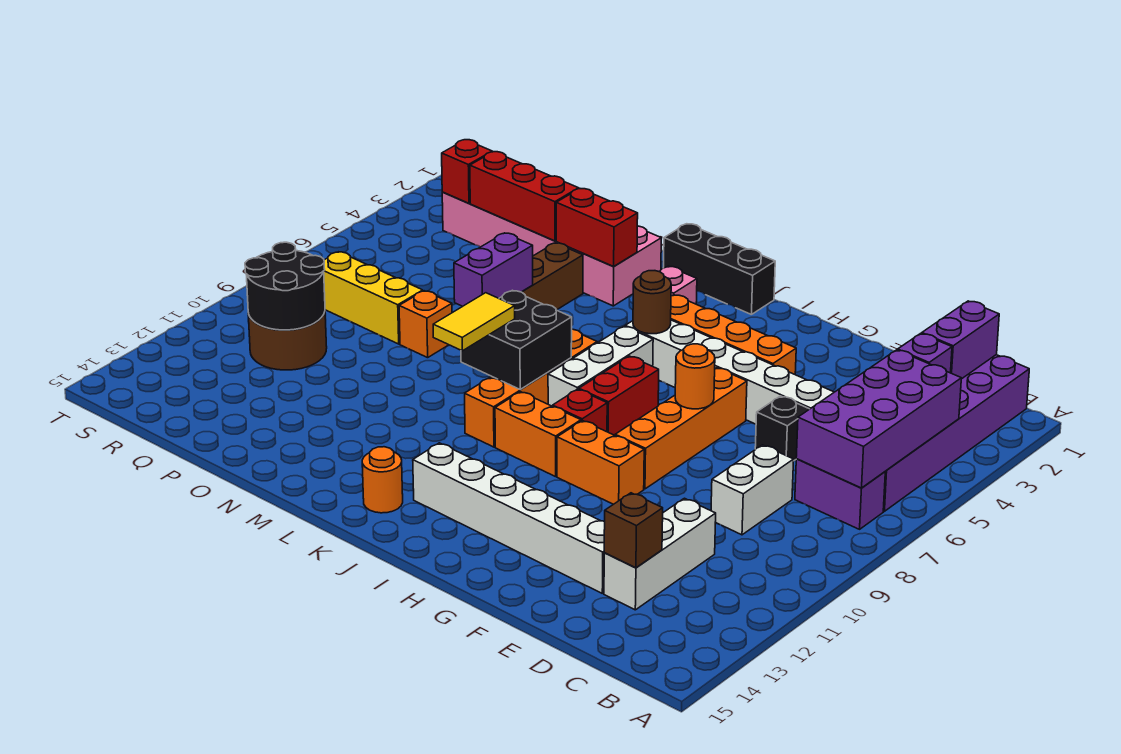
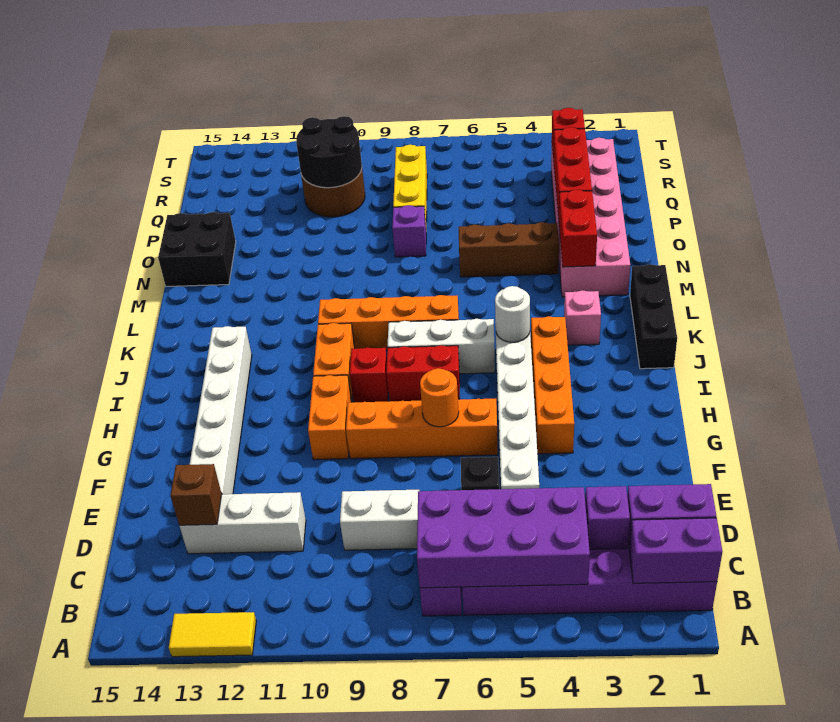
brown 1x1 round brick [633,271,671,334] -> white 1x1 round brick [495,286,530,342]
black 2x2 brick [461,290,572,390] -> black 2x2 brick moved to [158,212,236,287]
orange 1x1 round brick [362,447,403,513] -> none
yellow 1x2 tile [433,293,515,351] -> yellow 1x2 tile moved to [169,612,256,657]
purple 1x2 brick [454,233,533,306] -> purple 1x2 brick moved to [629,518,722,583]
orange 1x1 brick [399,291,452,358] -> purple 1x1 brick [392,205,426,257]

